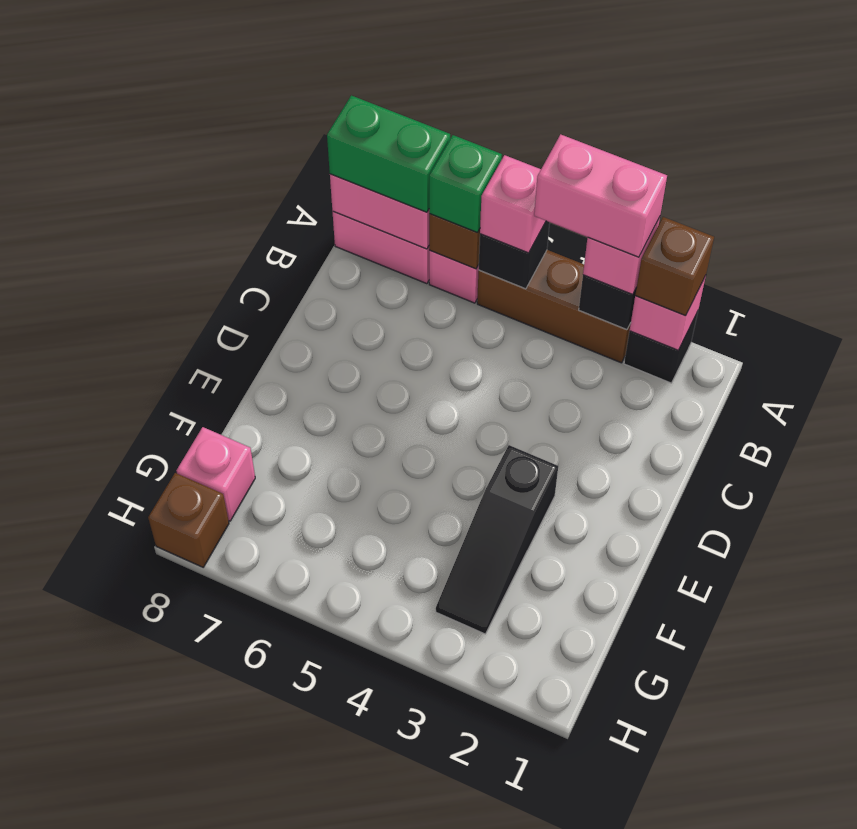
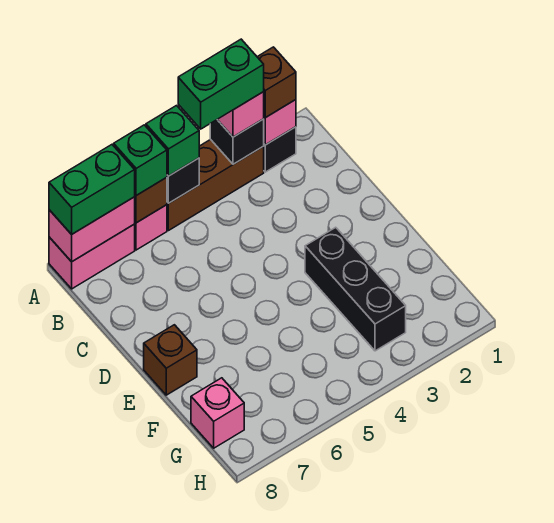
pink 1x2 brick [534,134,667,257] -> green 1x2 brick [178,39,264,129]
pink 1x1 brick [480,155,546,253] -> green 1x1 brick [146,106,199,176]
black 1x3 slope [436,445,558,634] -> black 1x3 brick [305,227,406,351]
brown 1x1 brick [148,473,229,567] -> brown 1x1 brick moved to [144,325,197,395]

